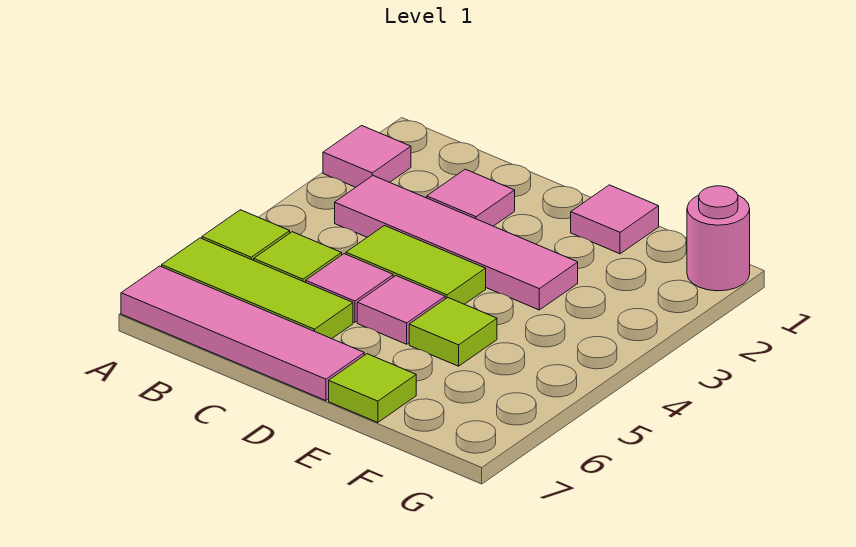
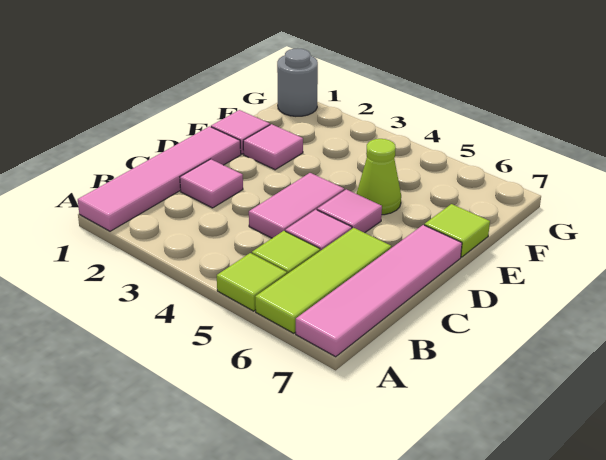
pink 1x1 tile [323,126,411,187] -> pink 1x1 tile moved to [243,124,303,170]
pink 1x4 tile [335,176,578,310] -> pink 1x4 tile moved to [78,126,241,231]
lime 1x2 tile [346,226,486,304] -> pink 1x2 tile [249,173,344,238]
lime 1x1 tile [409,298,497,366] -> lime 1x1 cone [357,139,401,215]
pink 1x1 round brick [687,186,750,291] -> grey 1x1 round brick [277,48,318,116]

